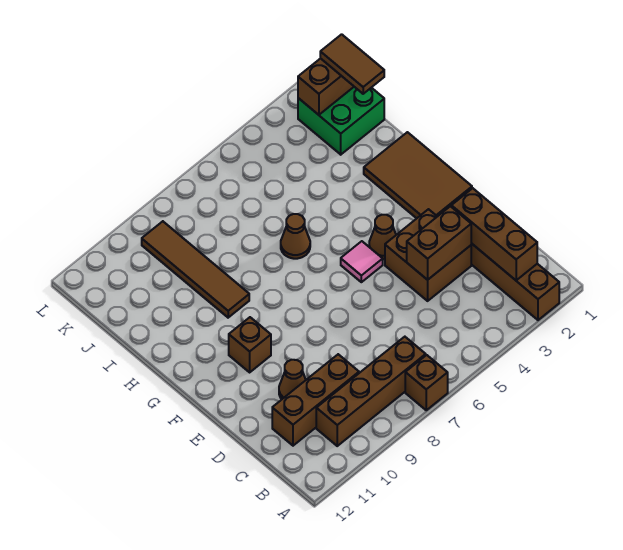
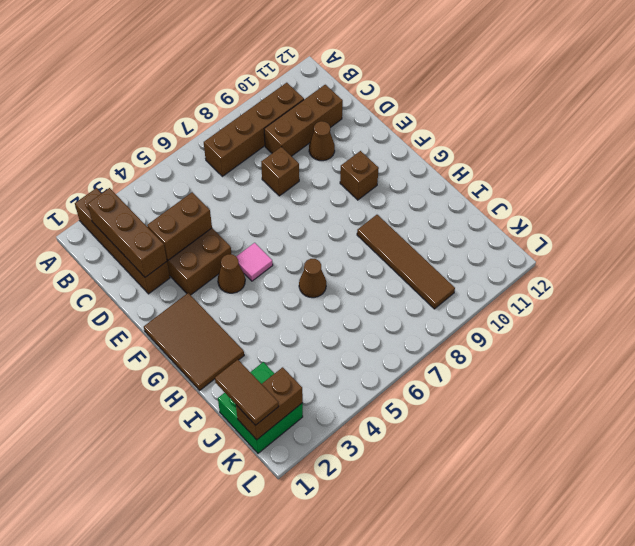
brown 1x1 brick [405,355,448,410] -> brown 1x1 brick moved to [261,147,299,196]

